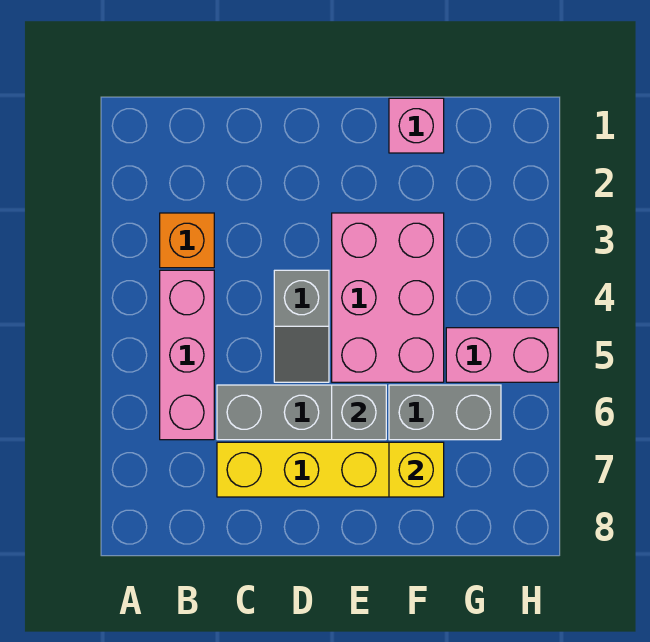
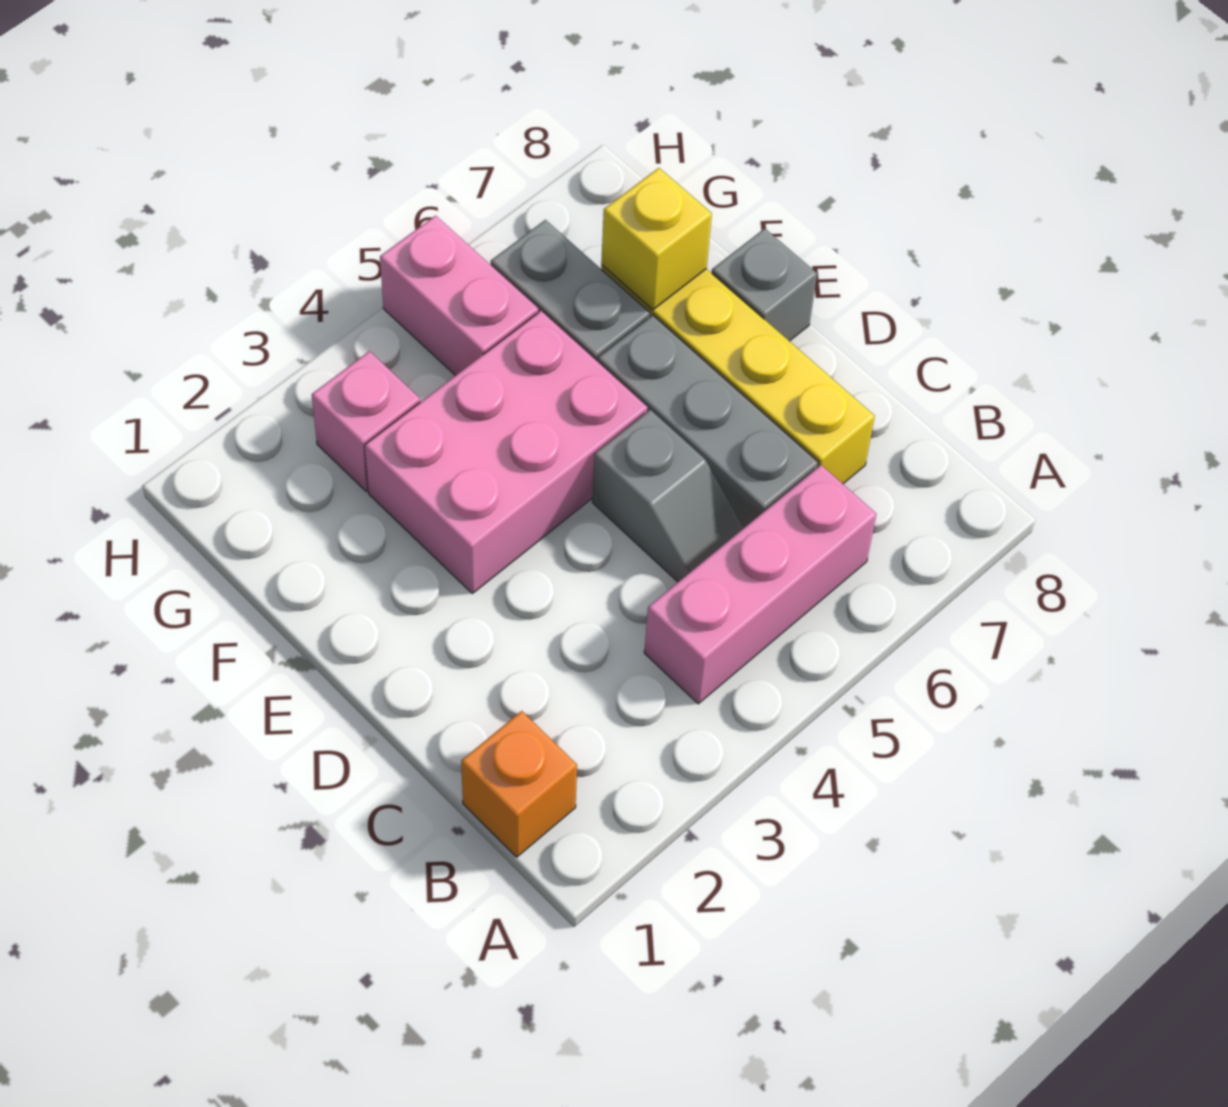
orange 1x1 brick [160,213,214,268] -> orange 1x1 brick moved to [461,711,577,857]
grey 1x2 slope [274,270,329,382] -> grey 1x2 slope turned to [592,410,743,582]
grey 1x1 brick [332,385,386,440] -> grey 1x1 brick moved to [712,228,817,341]
pink 1x1 brick [389,98,444,153] -> pink 1x1 brick moved to [312,351,420,492]

